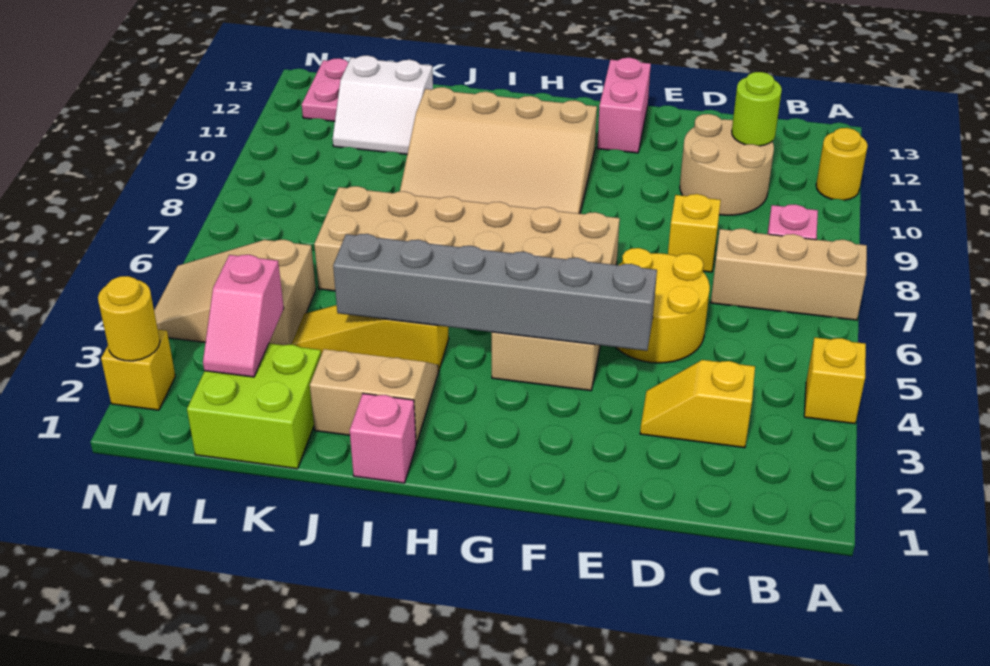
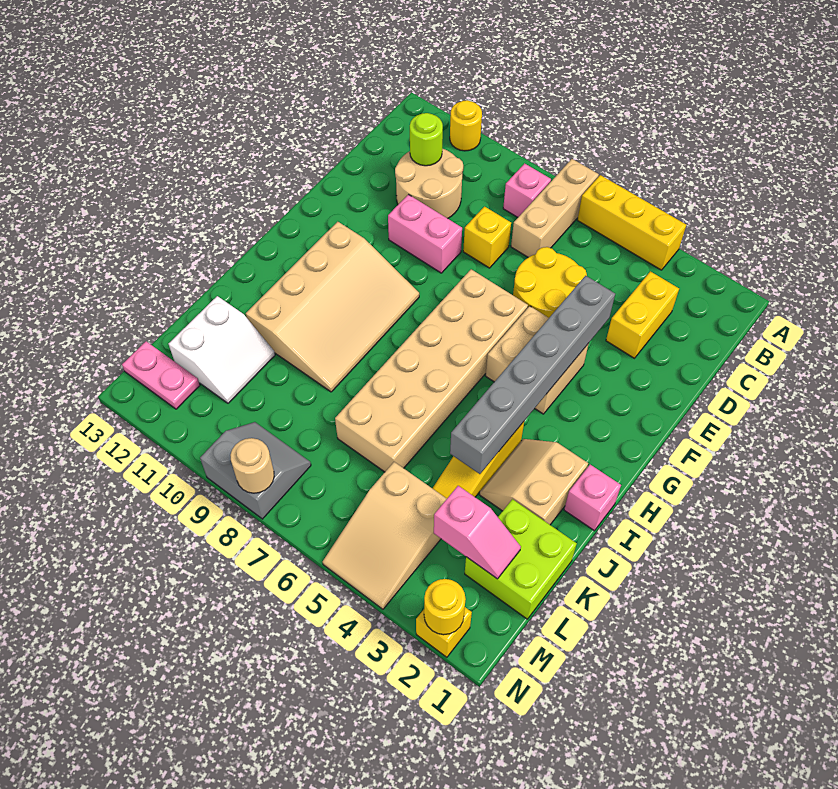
yellow 1x1 brick [804,338,866,424] -> yellow 1x3 brick [578,175,686,270]
yellow 1x2 slope [640,360,755,448] -> yellow 1x2 brick [606,271,679,358]
pink 1x2 brick [597,58,651,153] -> pink 1x2 brick moved to [388,195,462,273]
none -> grey 2x2 slope [200,422,311,519]
none -> tan 1x1 round brick [230,438,274,493]

